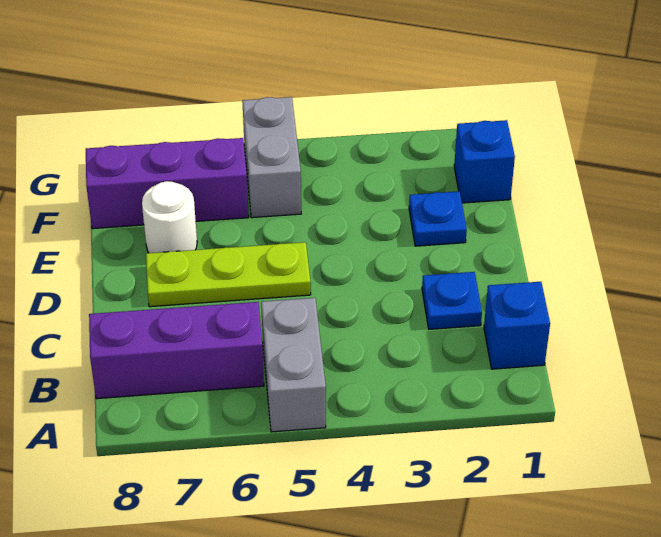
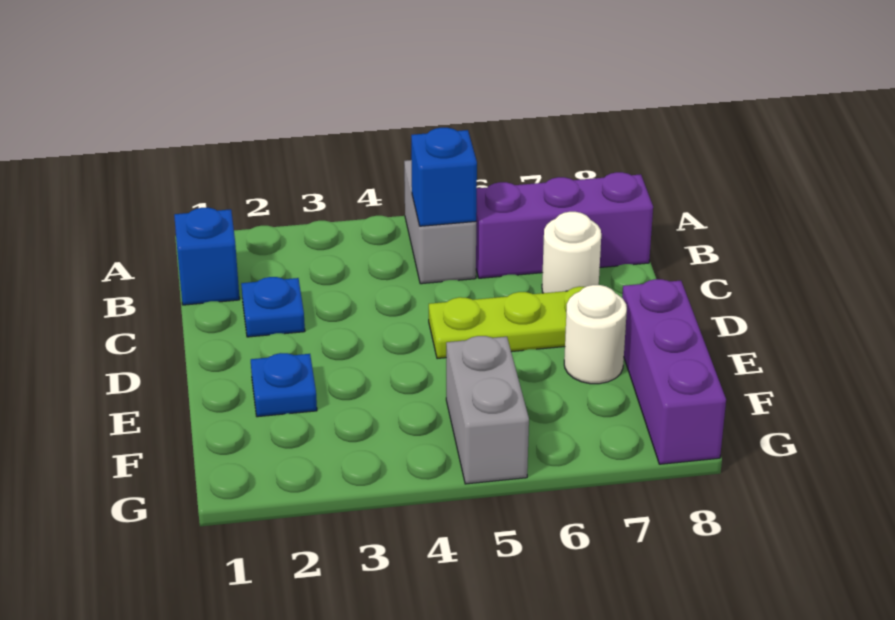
none -> white 1x1 round brick [542,212,601,293]
blue 1x1 brick [454,120,515,203] -> blue 1x1 brick moved to [411,128,477,226]
purple 1x3 brick [86,138,249,229] -> purple 1x3 brick turned to [622,279,726,464]

